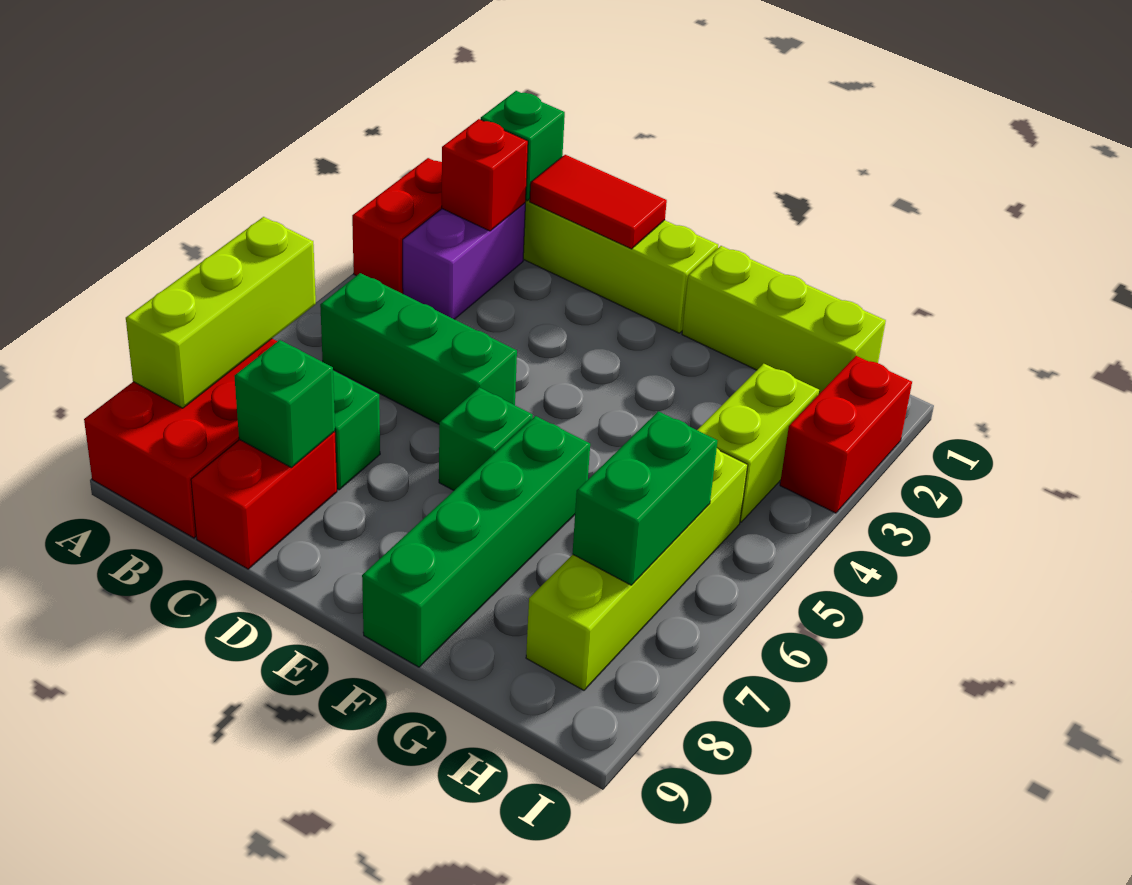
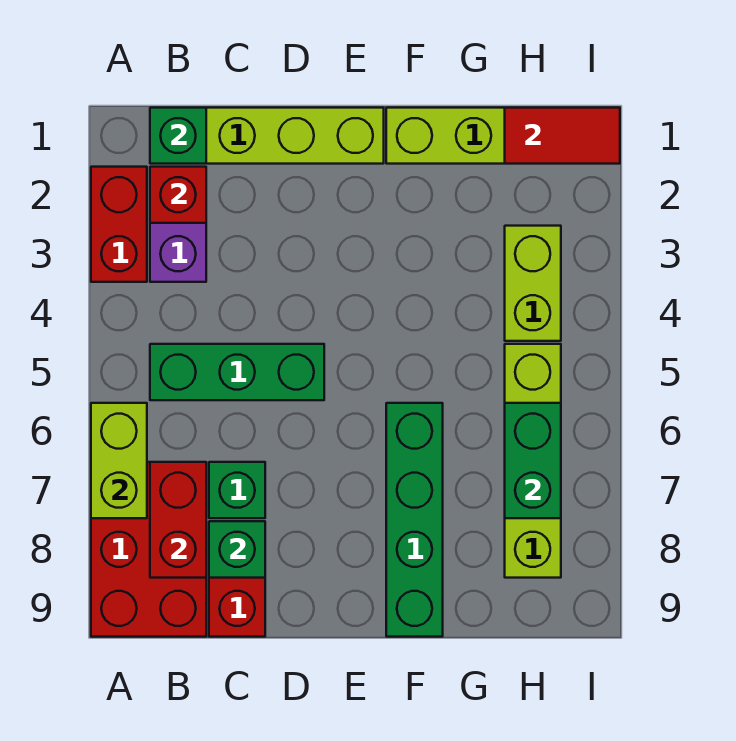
lime 1x3 brick [126,217,316,408] -> lime 1x2 brick [91,403,147,518]
red 1x2 tile [530,155,667,249] -> red 1x2 tile moved to [505,108,620,164]
green 1x1 brick [439,387,533,490] -> none
red 1x2 brick [780,356,912,513] -> red 1x2 brick moved to [150,462,206,578]

